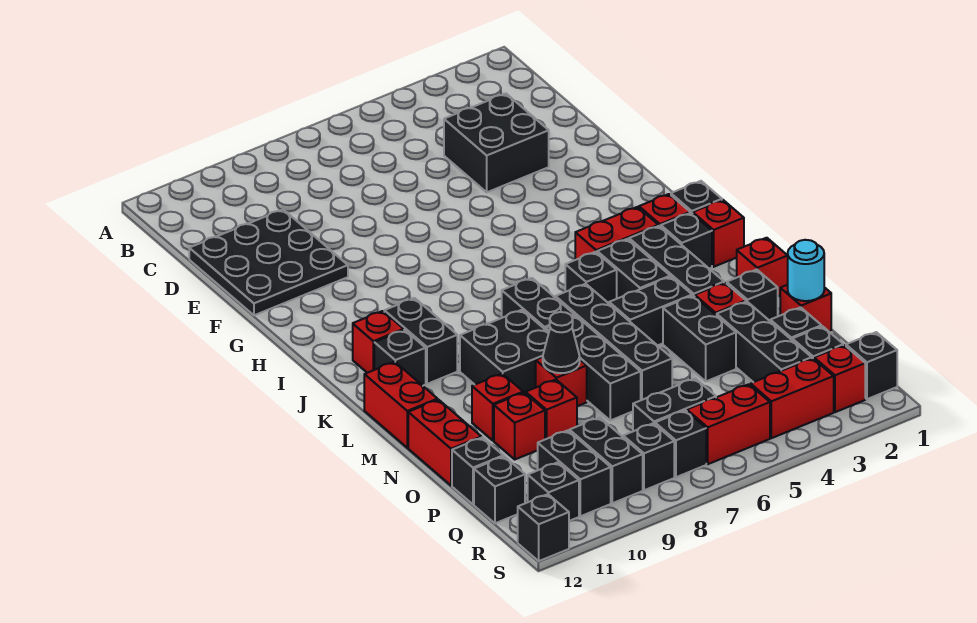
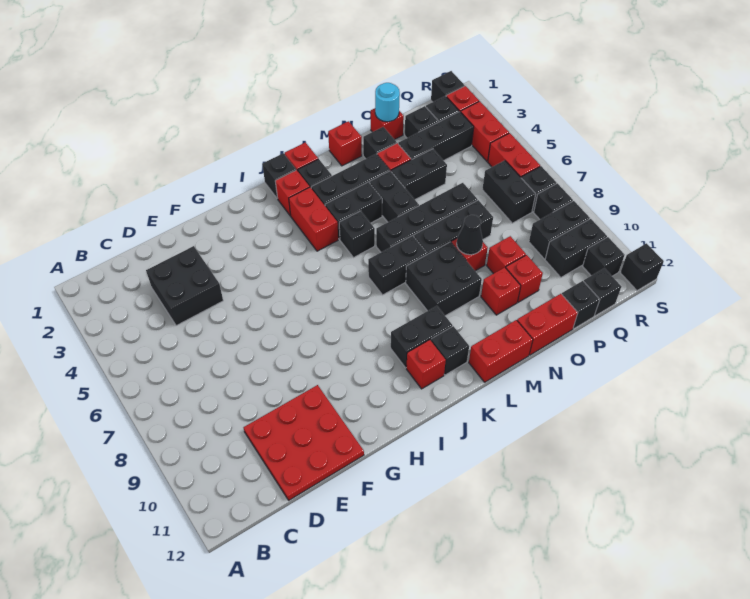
black 3x3 plate [189,209,348,315] -> red 3x3 plate [243,385,364,500]

